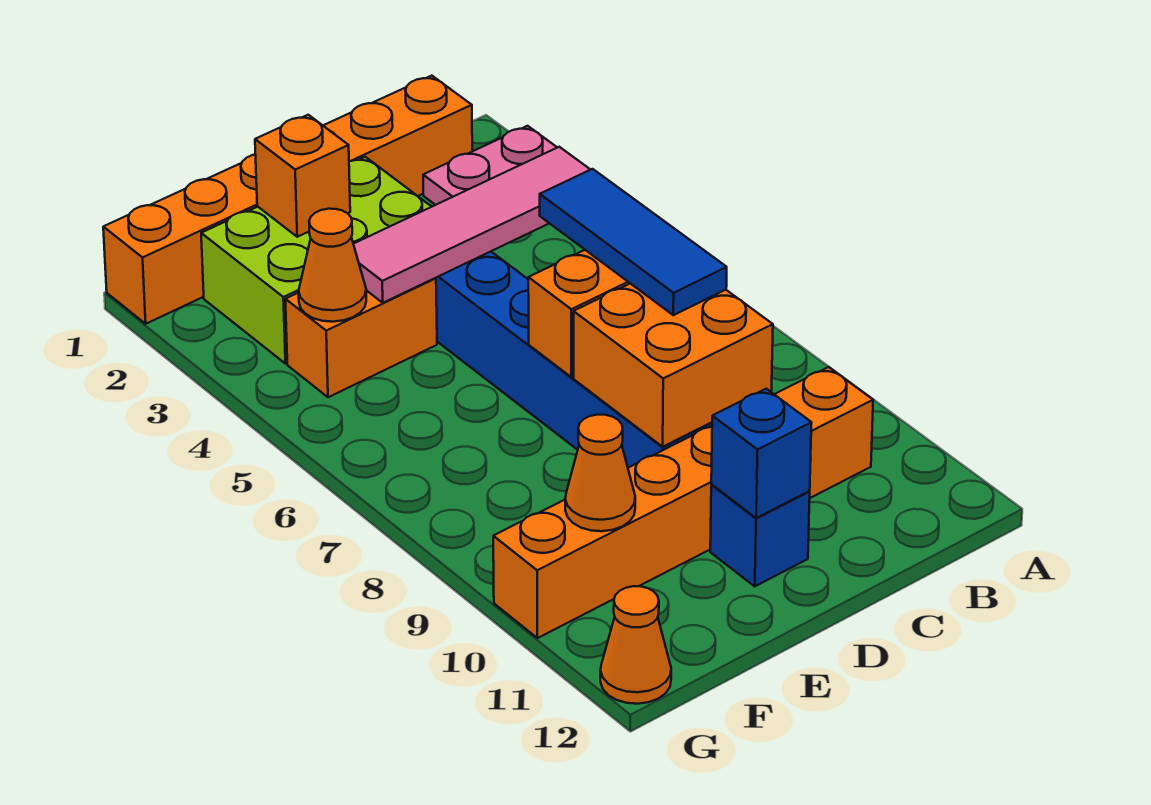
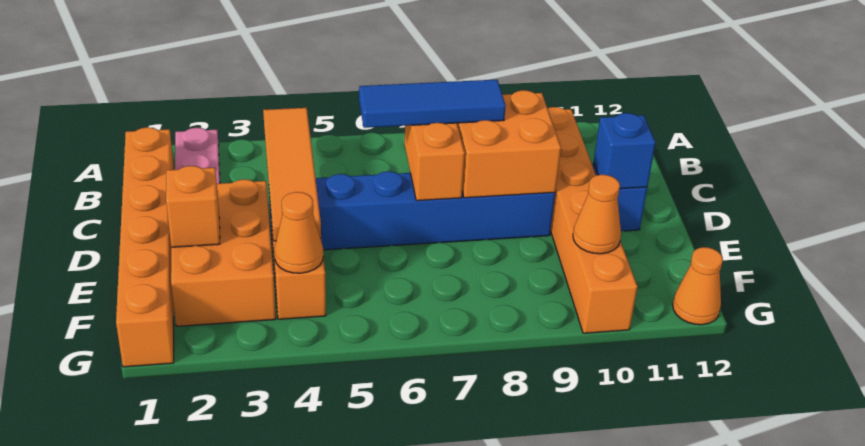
pink 1x4 tile [354,147,590,303] -> orange 1x4 tile [263,108,321,241]
lime 2x3 brick [201,157,431,364] -> orange 2x3 brick [171,179,276,326]

